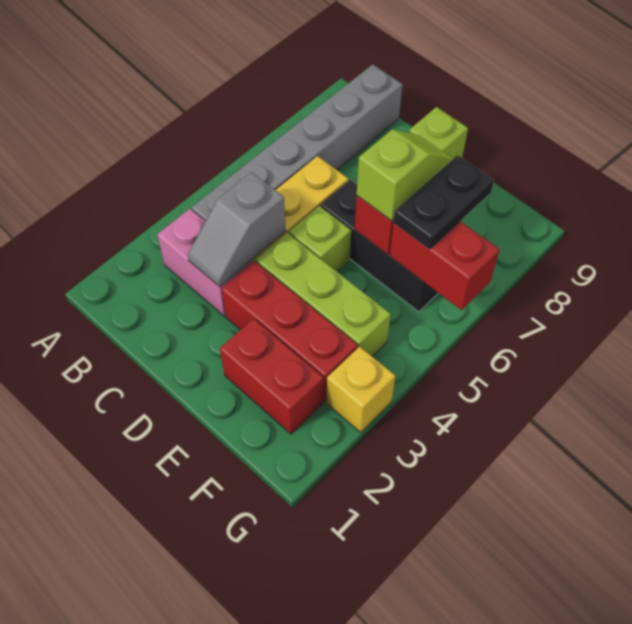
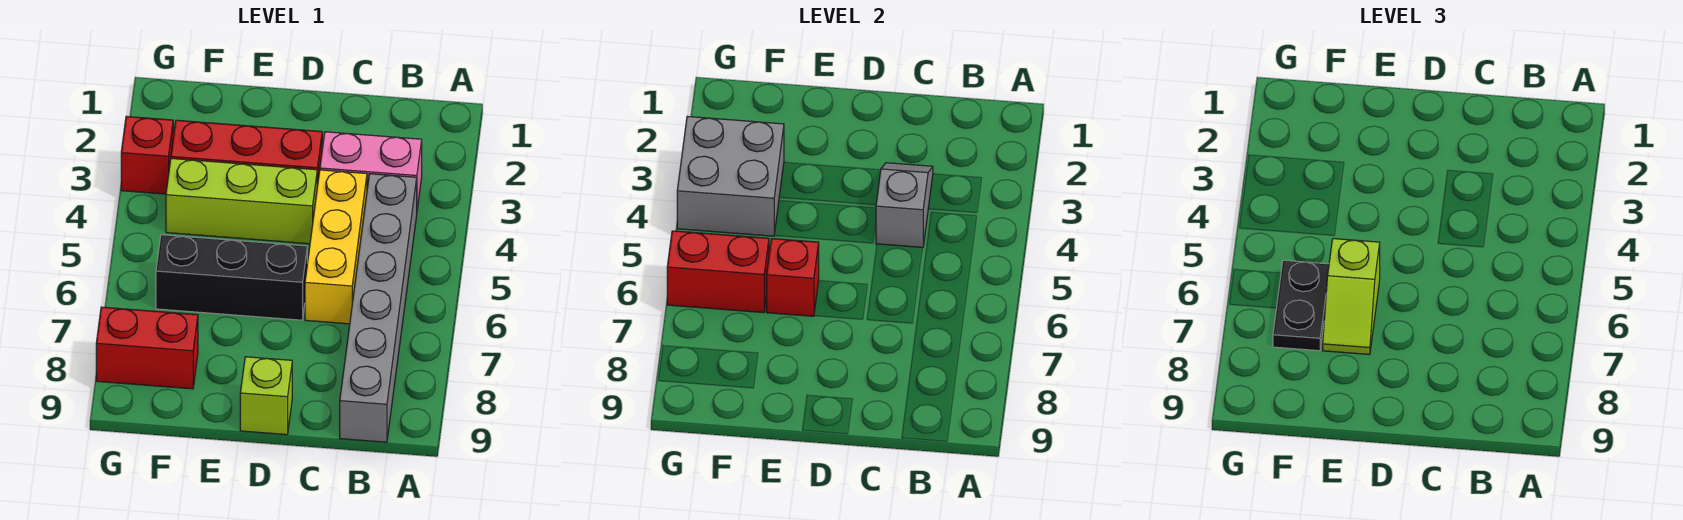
lime 1x1 brick [289,206,351,272] -> none
red 1x2 brick [220,319,324,434] -> red 1x2 brick moved to [96,307,198,389]
none -> grey 2x2 brick [677,116,784,236]
yellow 1x1 brick [326,347,395,432] -> red 1x1 brick [121,116,173,194]

